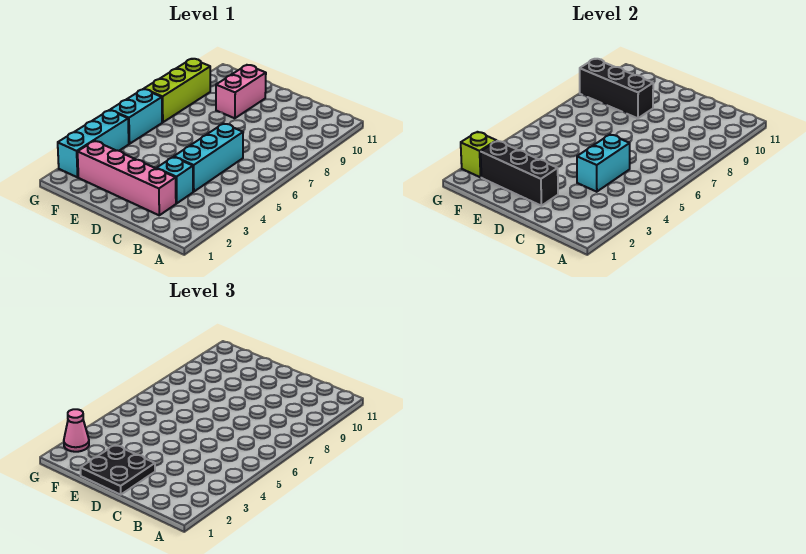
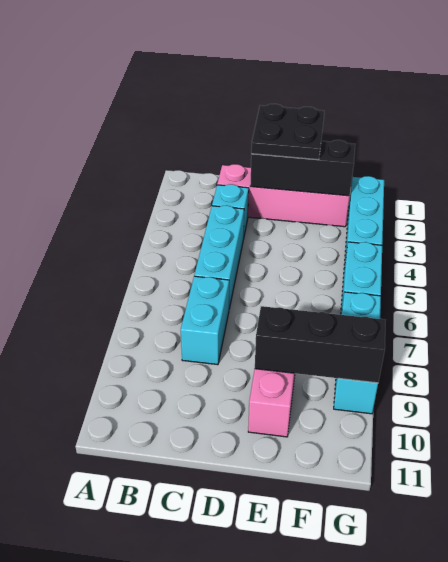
cyan 1x2 brick [577,135,630,192] -> cyan 1x2 brick moved to [181,276,229,365]
lime 1x1 brick [461,132,496,177] -> none
pink 1x1 cone [64,409,89,452] -> none
lime 1x3 brick [144,59,210,122] -> cyan 1x3 brick [334,292,381,414]

